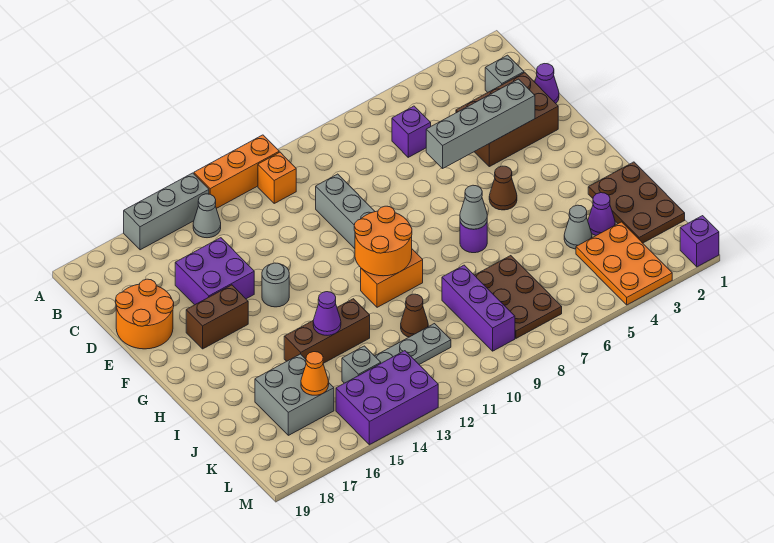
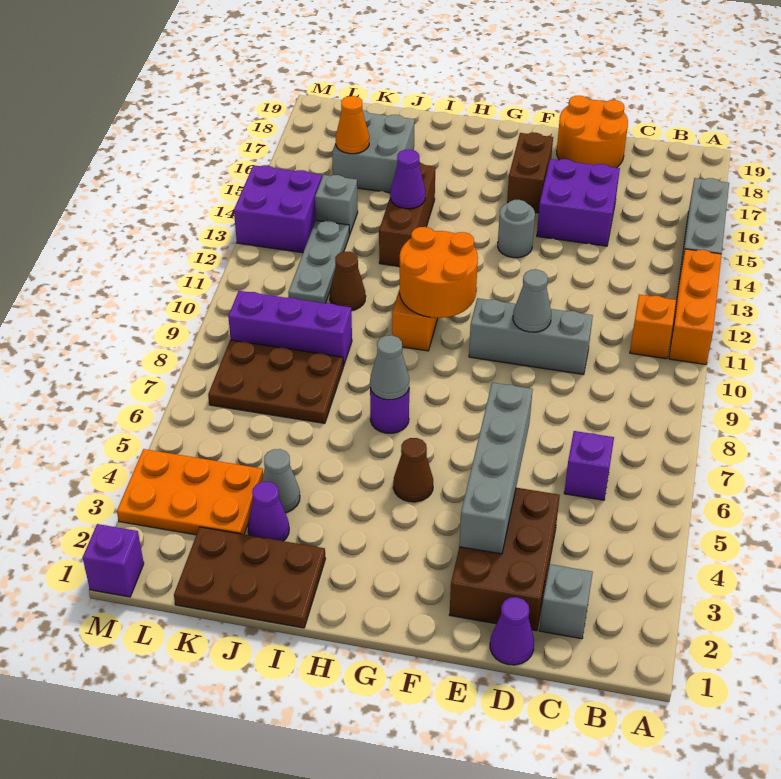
grey 1x1 cone [193,194,221,238] -> grey 1x1 cone moved to [513,270,551,332]
purple 2x3 brick [336,351,438,445] -> purple 2x2 brick [234,165,322,253]

